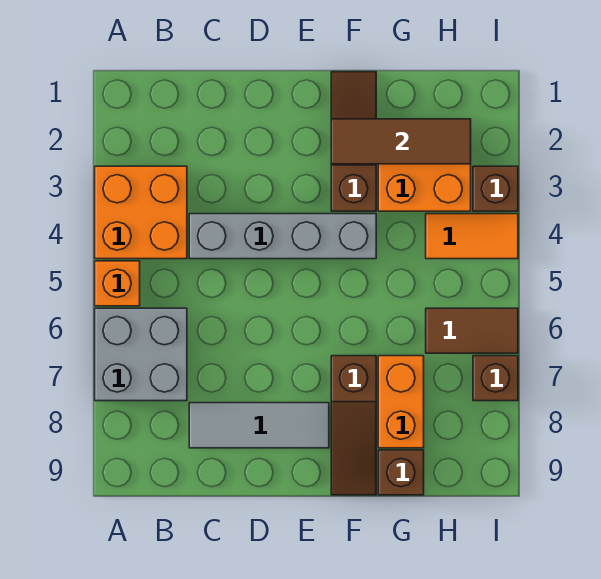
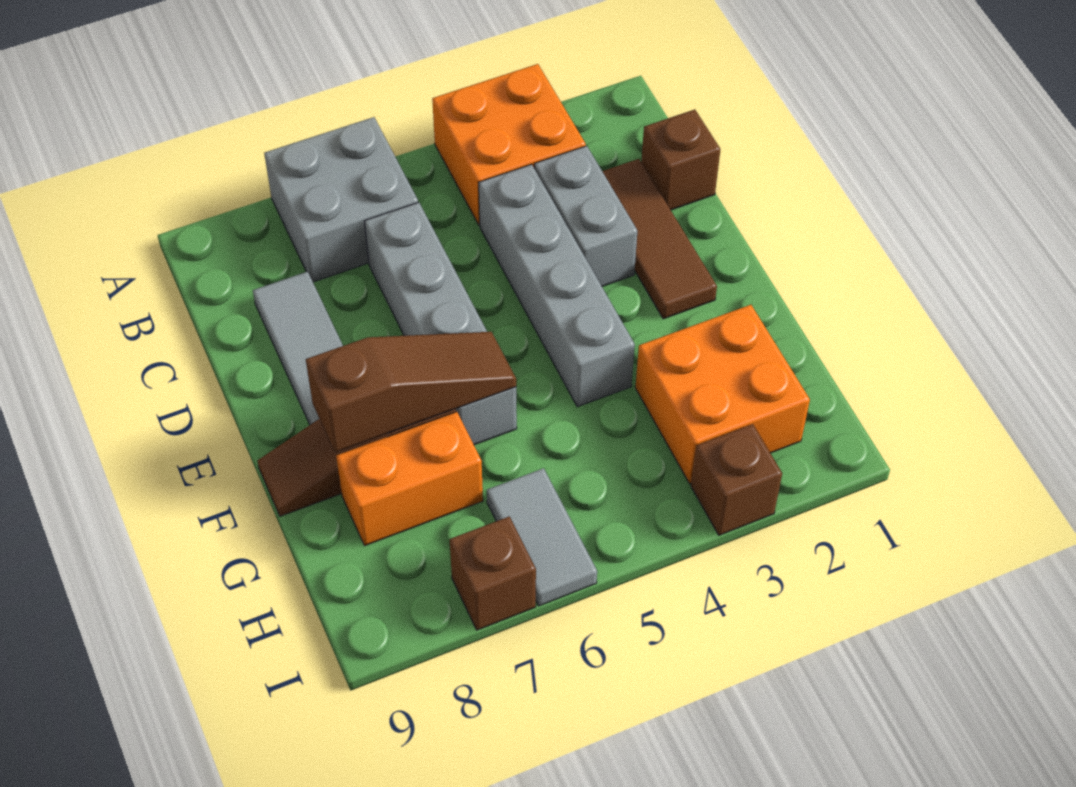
orange 1x1 brick [95,261,140,306] -> none
none -> grey 1x2 brick [534,146,637,286]
none -> grey 1x4 brick [364,202,517,445]
brown 1x3 slope [331,72,376,211] -> brown 1x3 slope moved to [306,332,516,452]
brown 1x3 tile [331,119,471,164] -> brown 1x3 tile moved to [602,159,717,319]
brown 1x1 brick [378,450,424,495] -> brown 1x1 brick moved to [641,110,721,210]
orange 1x2 tile [426,214,518,259] -> none
brown 1x2 tile [426,308,518,353] -> grey 1x2 tile [487,468,597,606]

